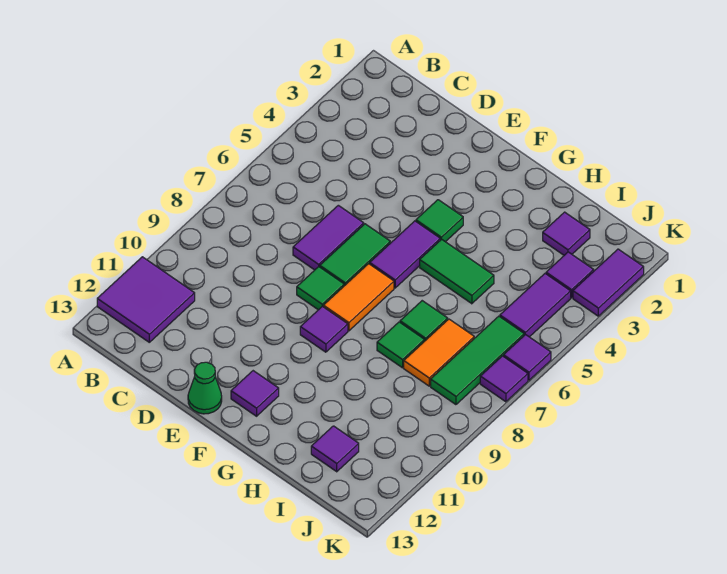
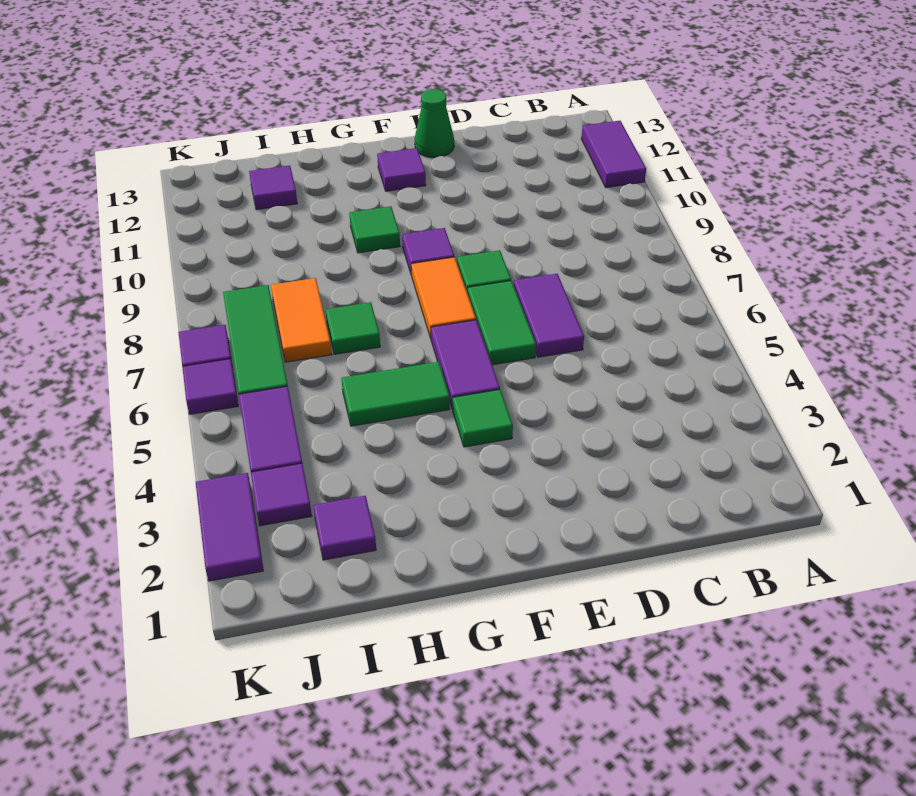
purple 2x2 tile [97,257,195,342] -> purple 1x2 tile [581,121,646,188]
green 1x1 tile [377,322,425,368] -> green 1x1 tile moved to [349,206,400,253]

